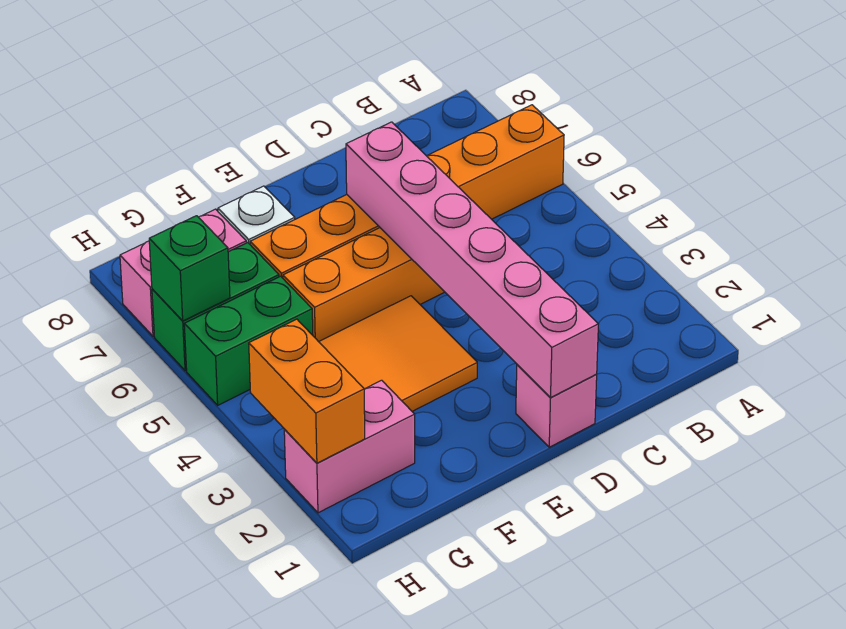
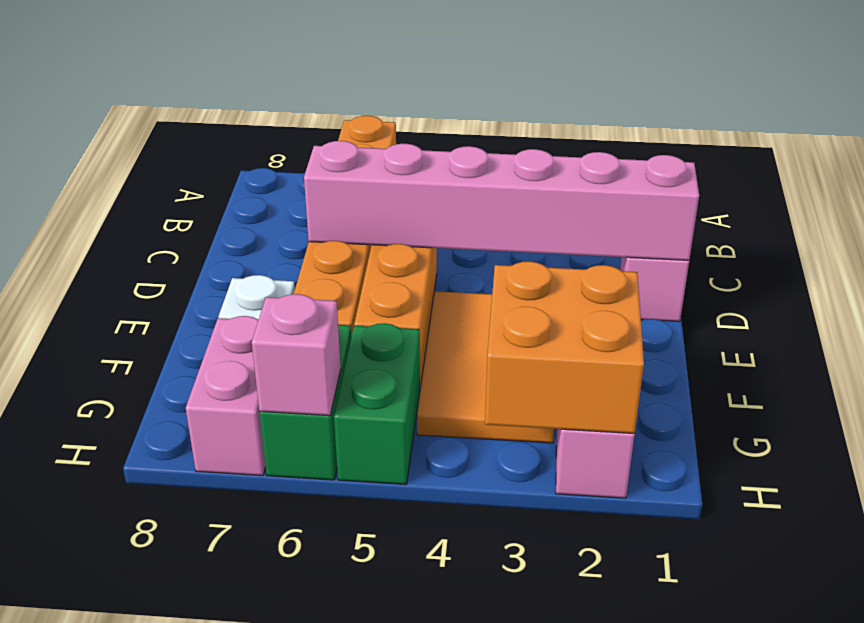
orange 1x2 brick [249,319,365,463] -> orange 2x2 brick [485,261,644,434]
green 1x1 brick [149,216,230,321] -> pink 1x1 brick [252,294,341,416]

